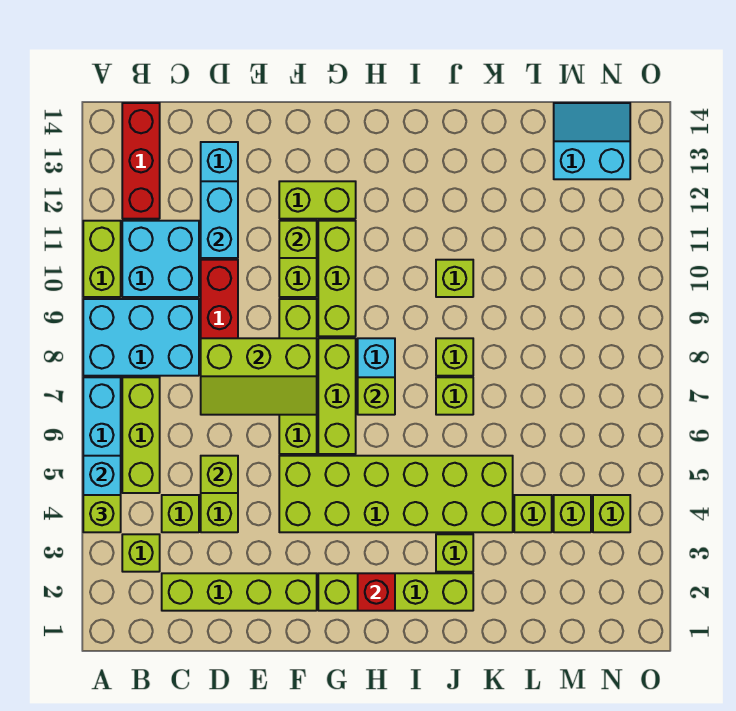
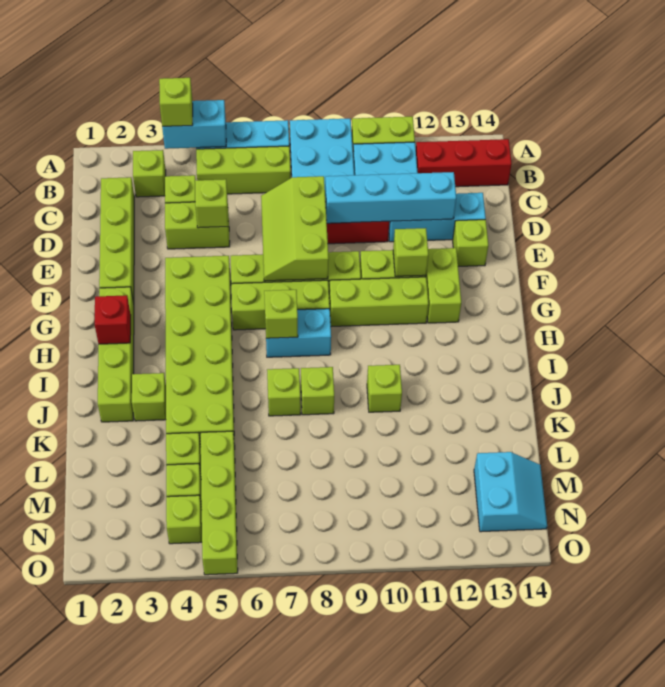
cyan 1x2 brick [201,181,238,258] -> cyan 1x4 brick [325,172,456,223]
none -> lime 1x1 brick [453,220,488,266]
none -> lime 1x4 brick [201,431,238,575]

